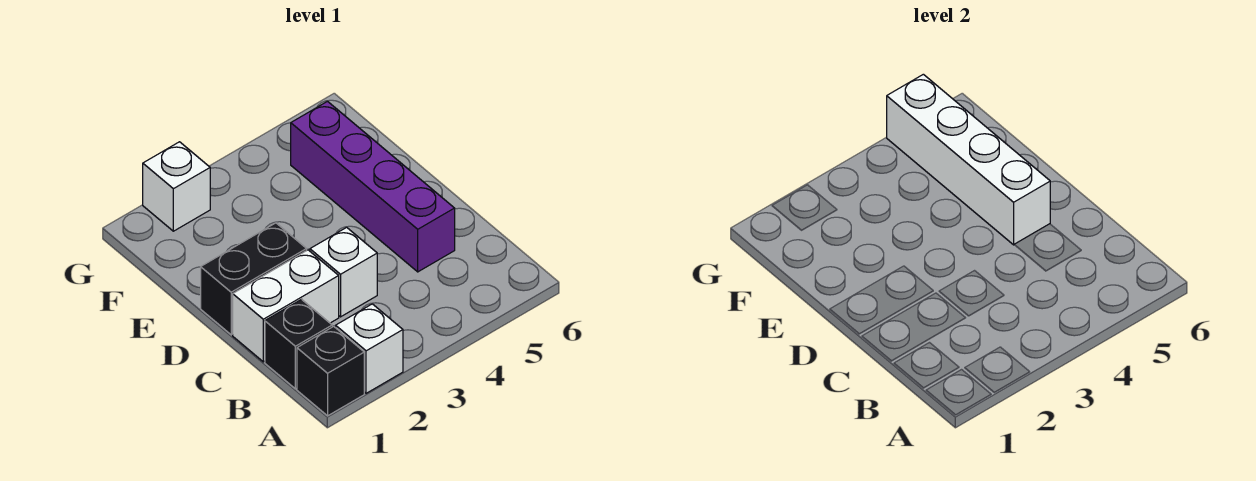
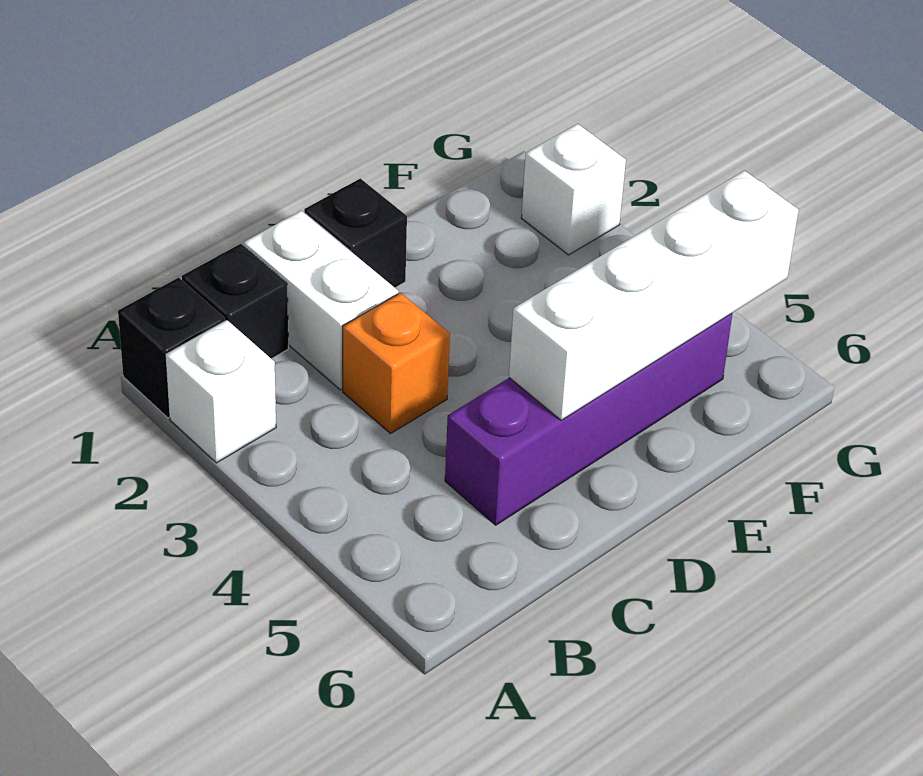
white 1x1 brick [310,227,377,317] -> orange 1x1 brick [343,293,450,434]
black 1x2 brick [201,223,307,335] -> black 1x1 brick [304,178,407,288]

